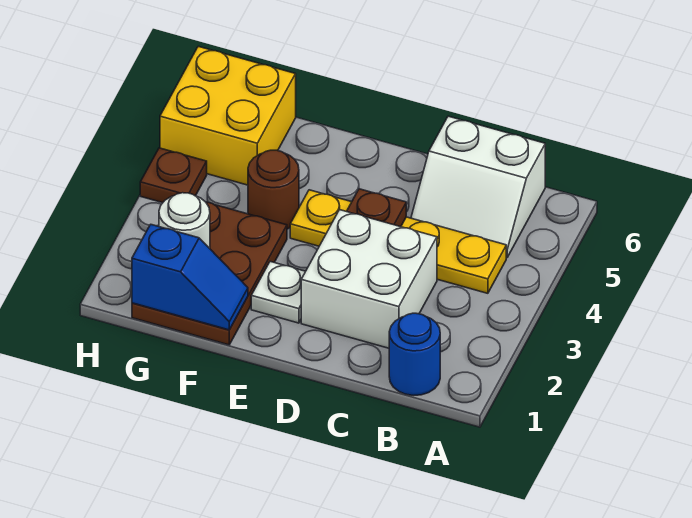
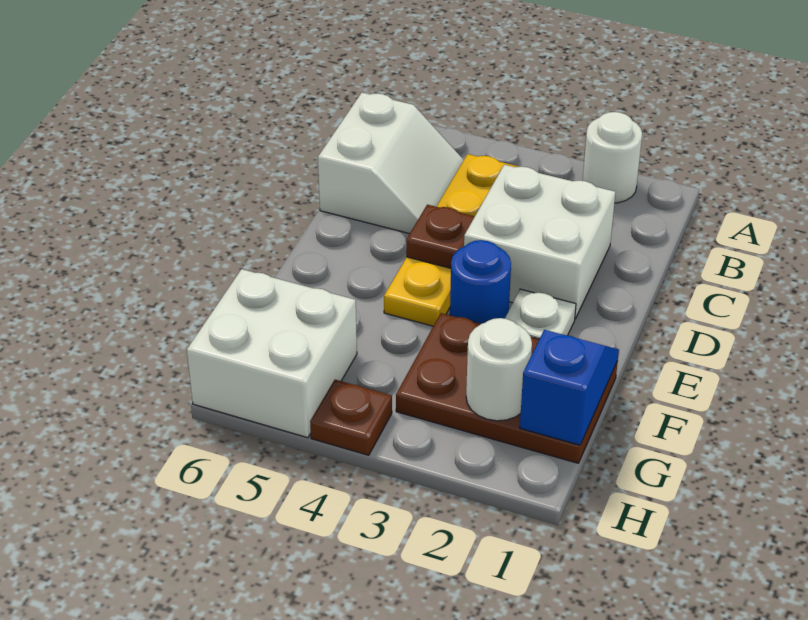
none -> white 1x1 round brick [583,112,642,203]
blue 1x1 round brick [389,313,440,395] -> blue 1x1 round brick moved to [450,240,511,324]
brown 1x1 round brick [248,150,299,229] -> none
yellow 2x2 brick [160,46,296,185] -> white 2x2 brick [187,269,357,438]

